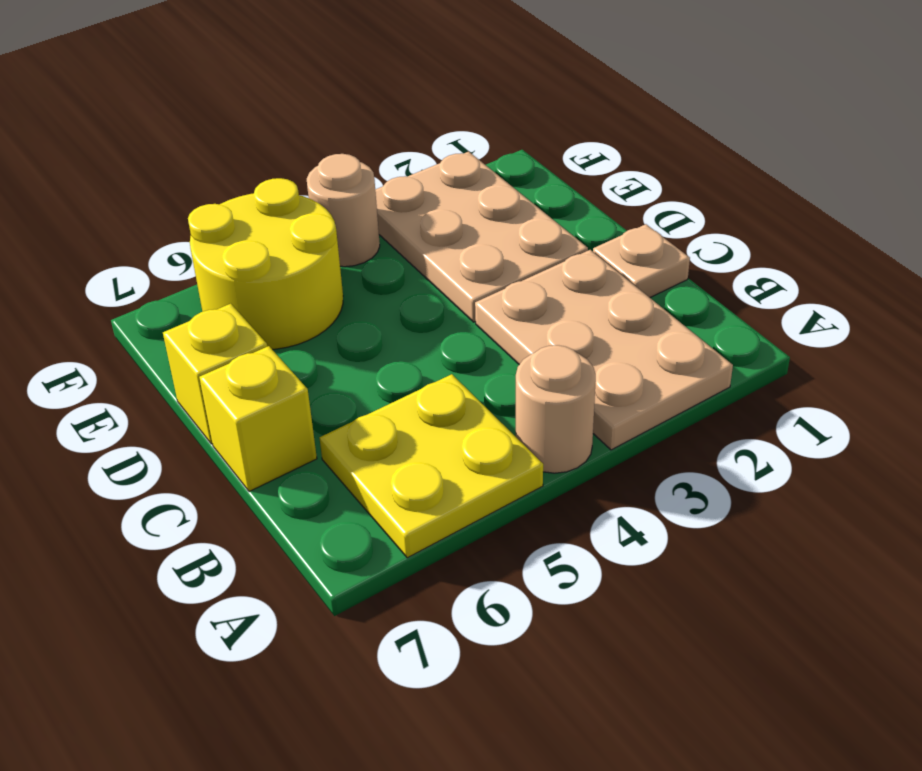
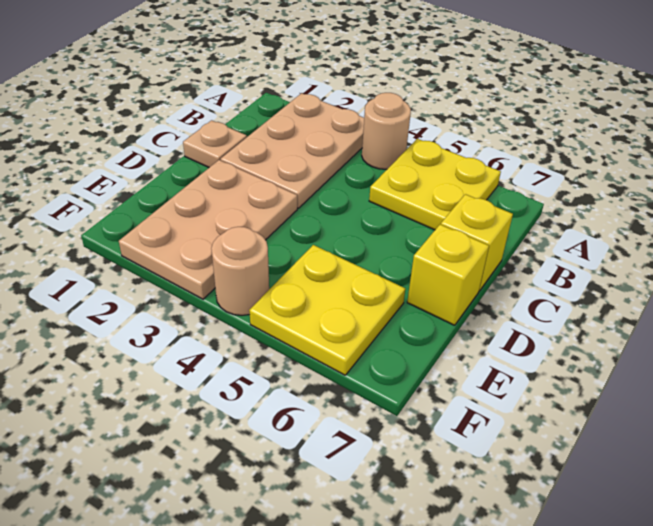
yellow 2x2 round brick [188,178,343,349] -> yellow 2x2 plate [249,245,405,375]

